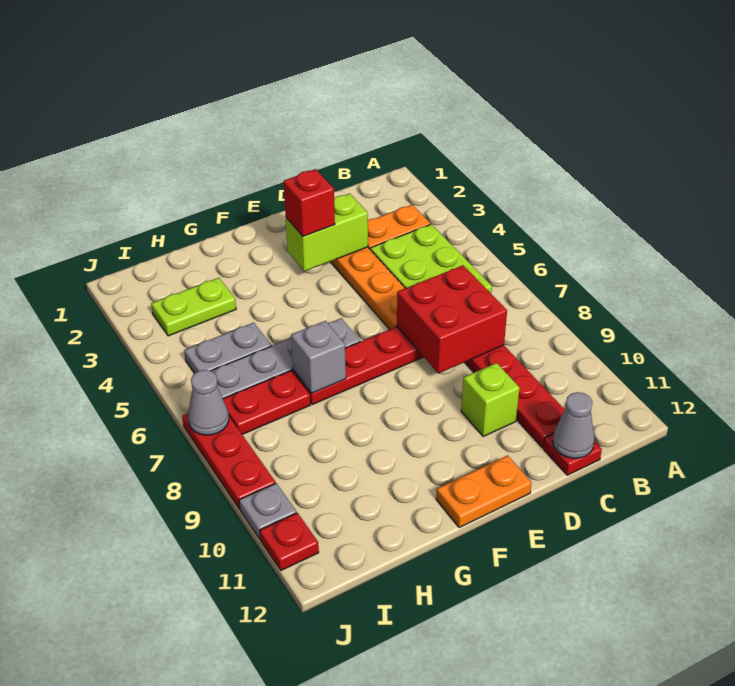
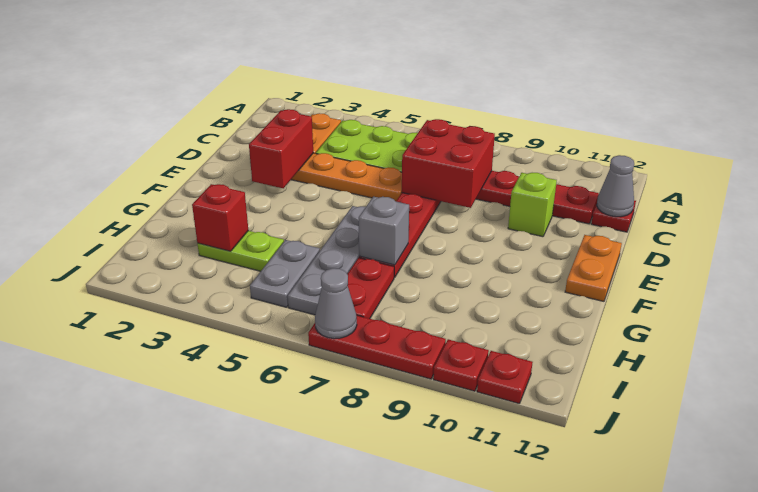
lime 1x2 brick [286,193,368,271] -> red 1x2 brick [249,109,313,188]
red 1x1 brick [284,169,335,237] -> red 1x1 brick moved to [192,184,248,251]
lime 1x2 plate [151,278,236,336] -> lime 1x2 plate turned to [197,231,284,271]
grey 1x1 plate [239,483,297,539] -> red 1x1 plate [433,339,489,391]

